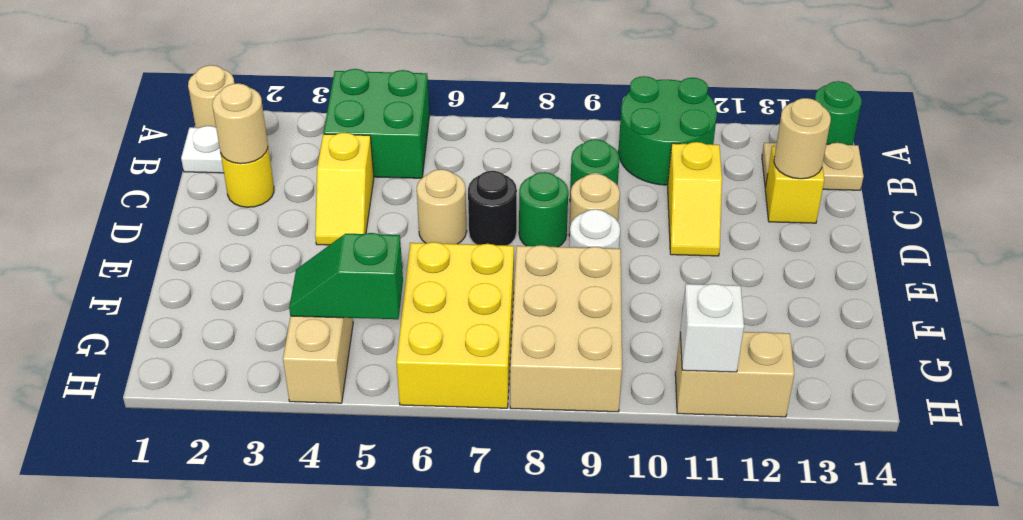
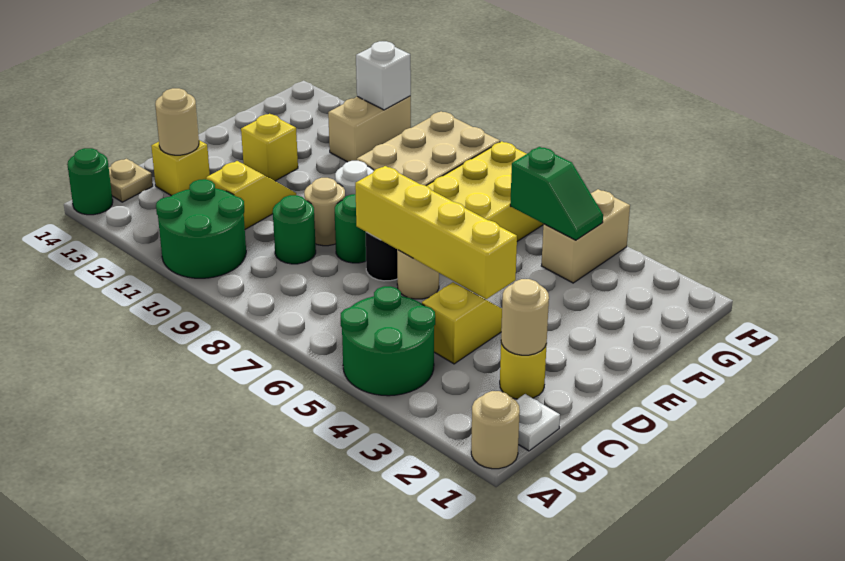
green 2x2 brick [323,69,429,178] -> green 2x2 round brick [341,286,435,396]
tan 1x2 plate [762,143,864,190] -> tan 1x1 plate [109,159,153,202]
none -> yellow 1x4 brick [355,166,517,299]
none -> yellow 1x1 brick [241,114,298,181]
tan 1x2 brick [675,332,794,417] -> tan 1x2 brick turned to [328,96,411,162]

